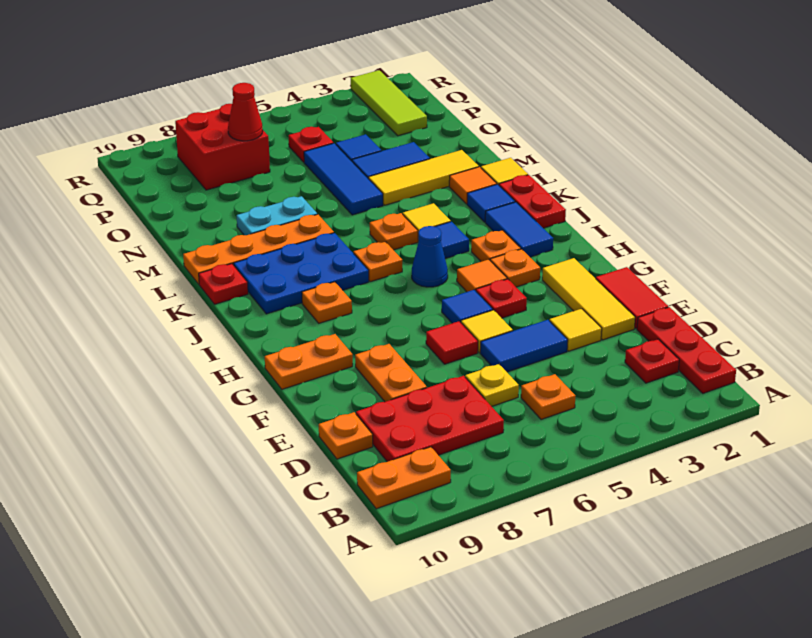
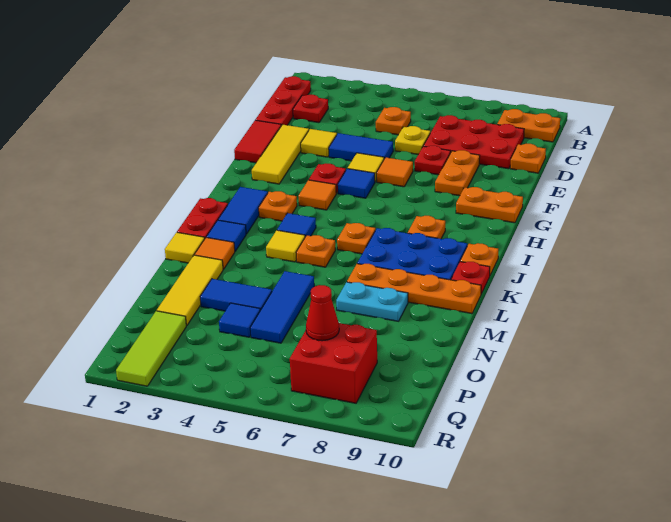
red 1x1 tile [426,321,478,364] -> orange 1x1 tile [376,157,413,187]
orange 1x1 plate [490,249,540,287] -> orange 1x1 plate moved to [460,243,498,275]
blue 1x1 cone [412,226,448,287] -> none
yellow 1x3 tile [369,150,479,205] -> yellow 1x3 tile turned to [157,255,223,326]
red 1x1 plate [289,127,334,162] -> red 1x1 plate moved to [415,146,450,175]

